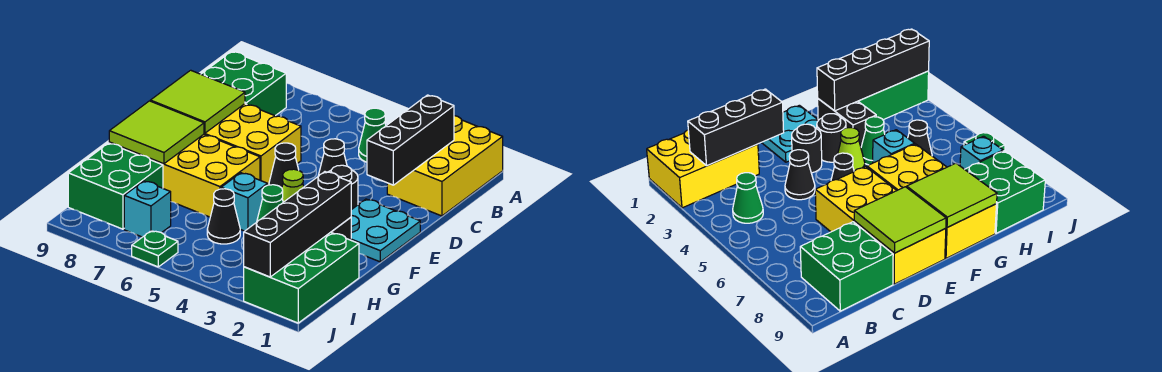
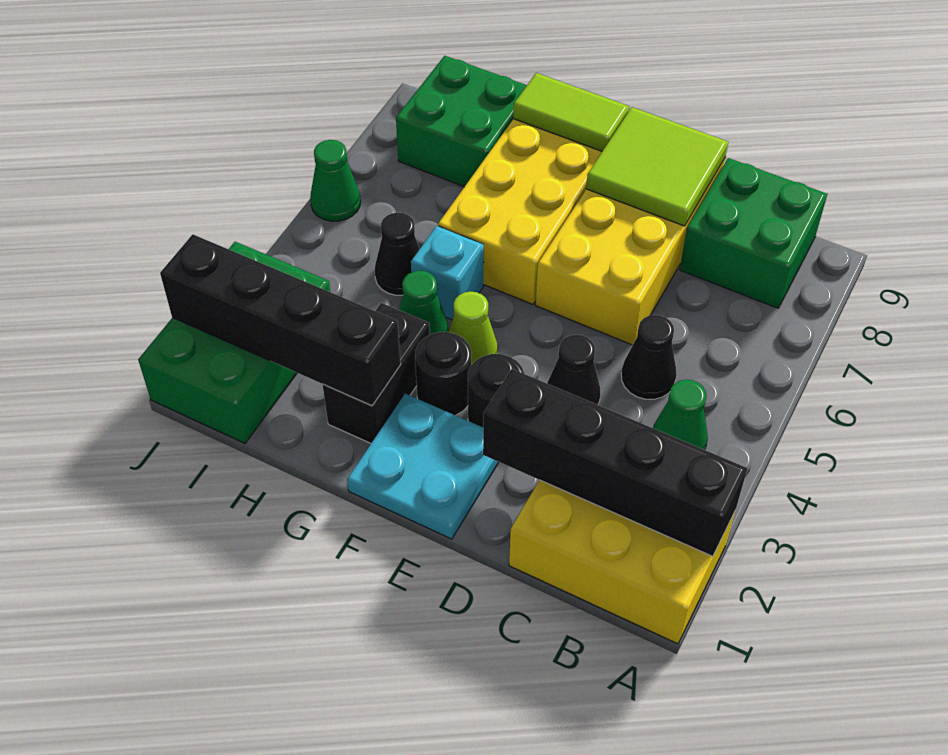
black 1x3 brick [367,95,454,185] -> black 1x4 brick [483,369,747,556]
black 1x1 cone [269,143,299,188] -> black 1x1 cone moved to [621,315,677,399]
lime 2x2 tile [109,101,204,164] -> lime 1x2 tile [513,73,629,151]
green 2x3 brick [244,232,359,323] -> green 2x3 brick turned to [138,242,330,443]
cyan 1x1 brick [124,181,171,237] -> none
green 1x1 plate [132,231,178,267] -> green 1x1 cone [310,140,360,221]

